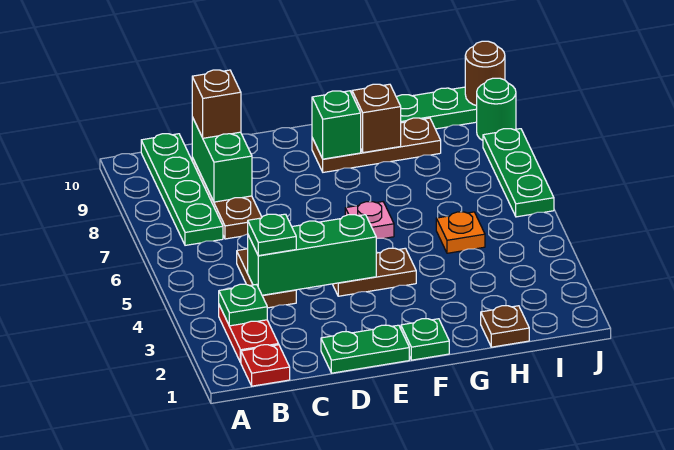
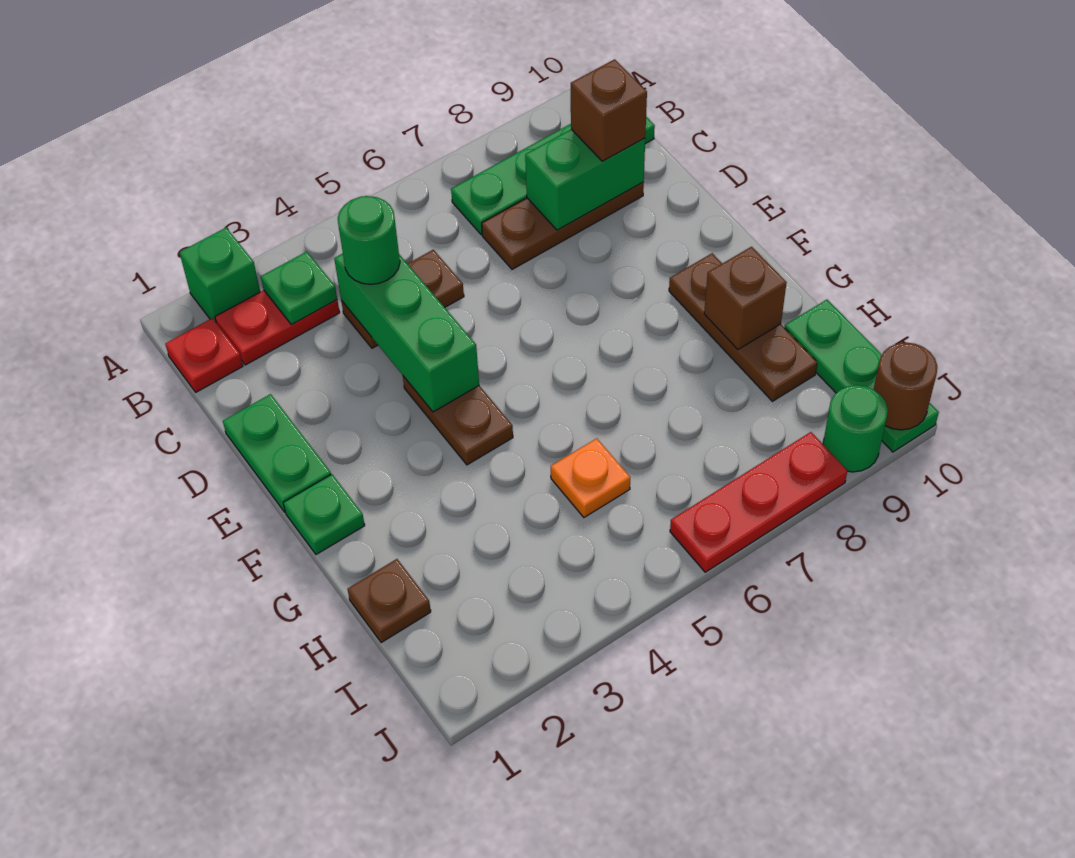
green 1x1 plate [248,214,296,256] -> green 1x1 round brick [338,196,400,284]
pink 1x1 plate [345,202,394,239] -> none
green 1x1 brick [312,91,361,159] -> green 1x1 brick moved to [179,228,260,322]
green 1x3 plate [483,129,554,217] -> red 1x3 plate [670,432,847,572]

